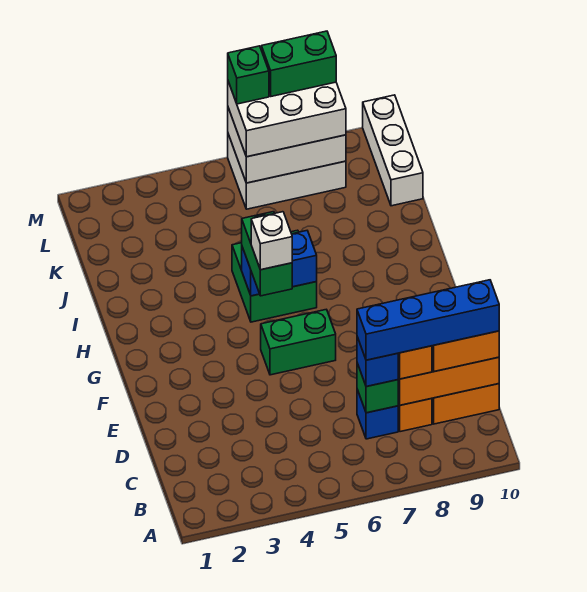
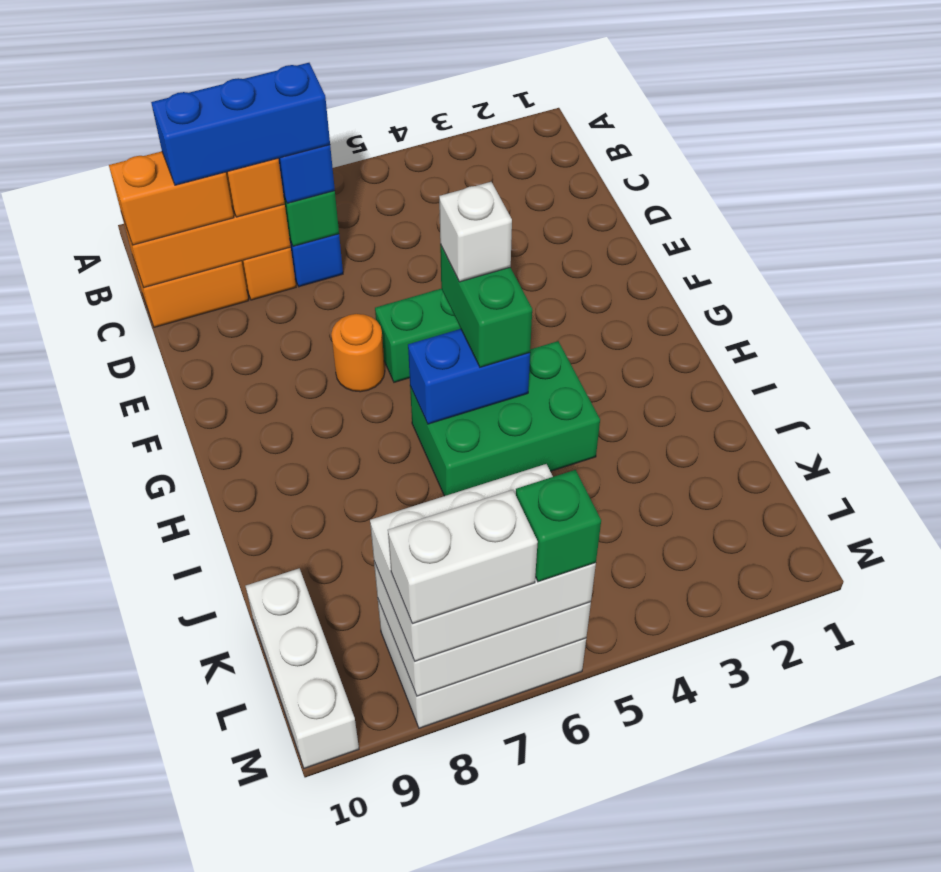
blue 1x4 brick [357,280,499,360] -> blue 1x3 brick [151,63,330,185]
none -> orange 1x1 round brick [331,314,385,392]
green 2x2 brick [232,230,317,322] -> green 2x3 brick [410,341,600,496]
green 1x2 brick [261,31,336,96] -> white 1x2 brick [388,490,538,624]

